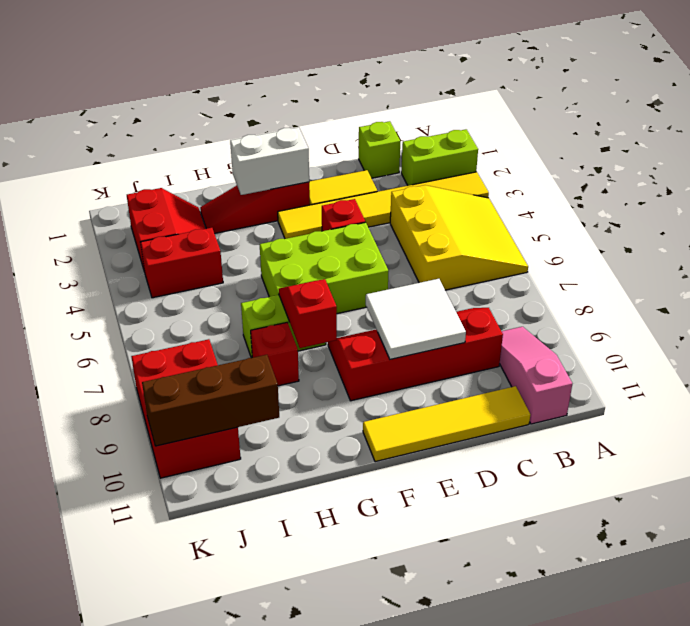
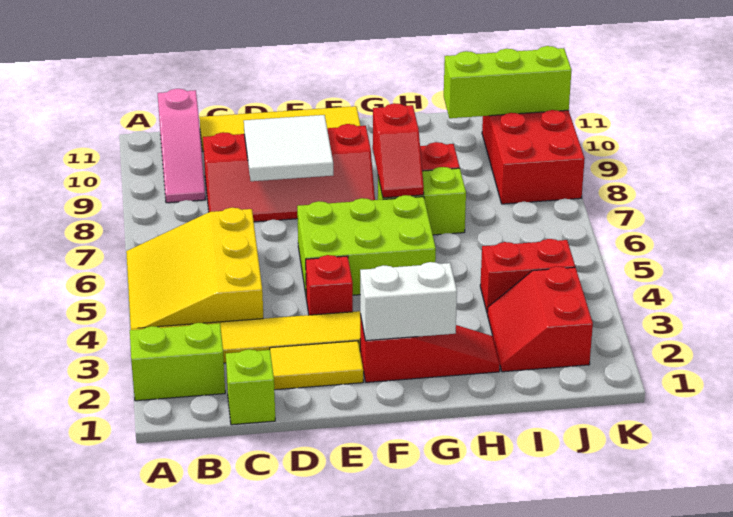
brown 1x3 brick [142,355,279,446] -> lime 1x3 brick [444,46,571,118]

